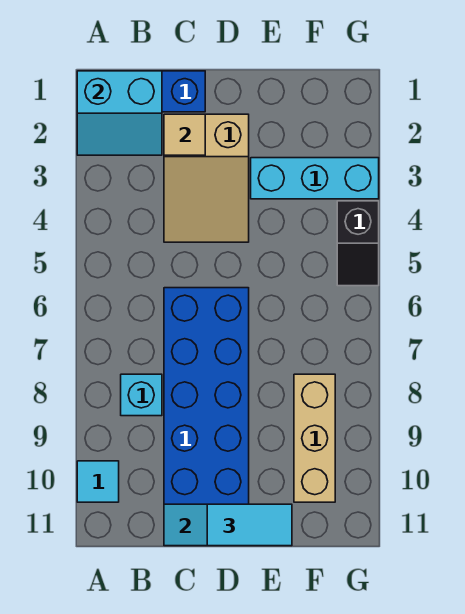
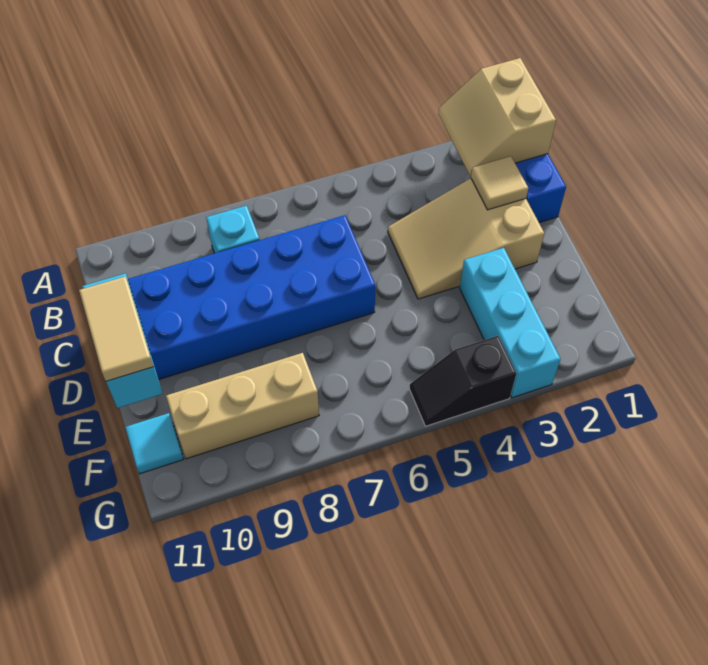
cyan 2x2 slope [77,71,162,155] -> tan 2x2 slope [439,58,556,176]
cyan 1x1 tile [77,461,119,502] -> cyan 1x1 tile moved to [125,413,183,474]
cyan 1x2 tile [207,504,292,546] -> tan 1x2 tile [79,276,153,381]

